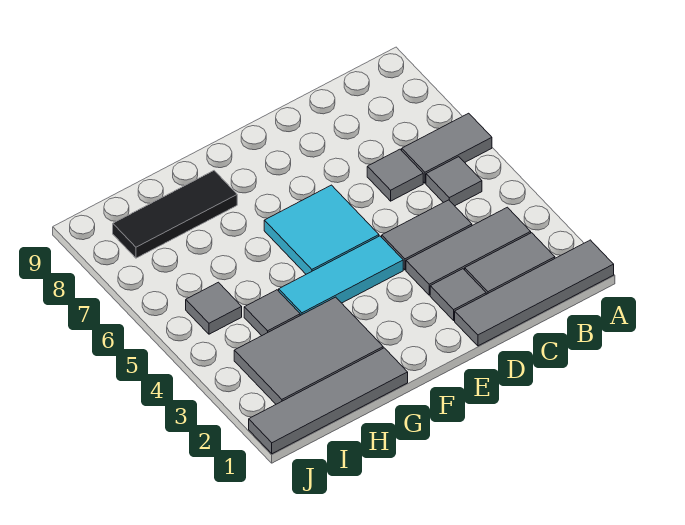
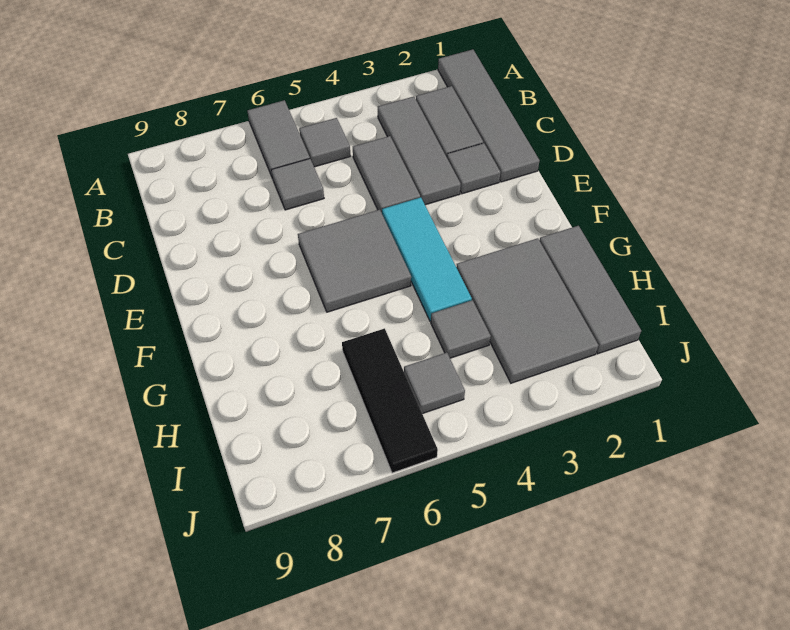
cyan 2x2 tile [264,185,379,274] -> grey 2x2 tile [298,210,411,312]
grey 1x4 tile [249,348,408,454] -> grey 1x3 tile [539,226,641,354]
black 1x3 tile [113,171,237,258] -> black 1x3 tile moved to [342,328,438,473]

